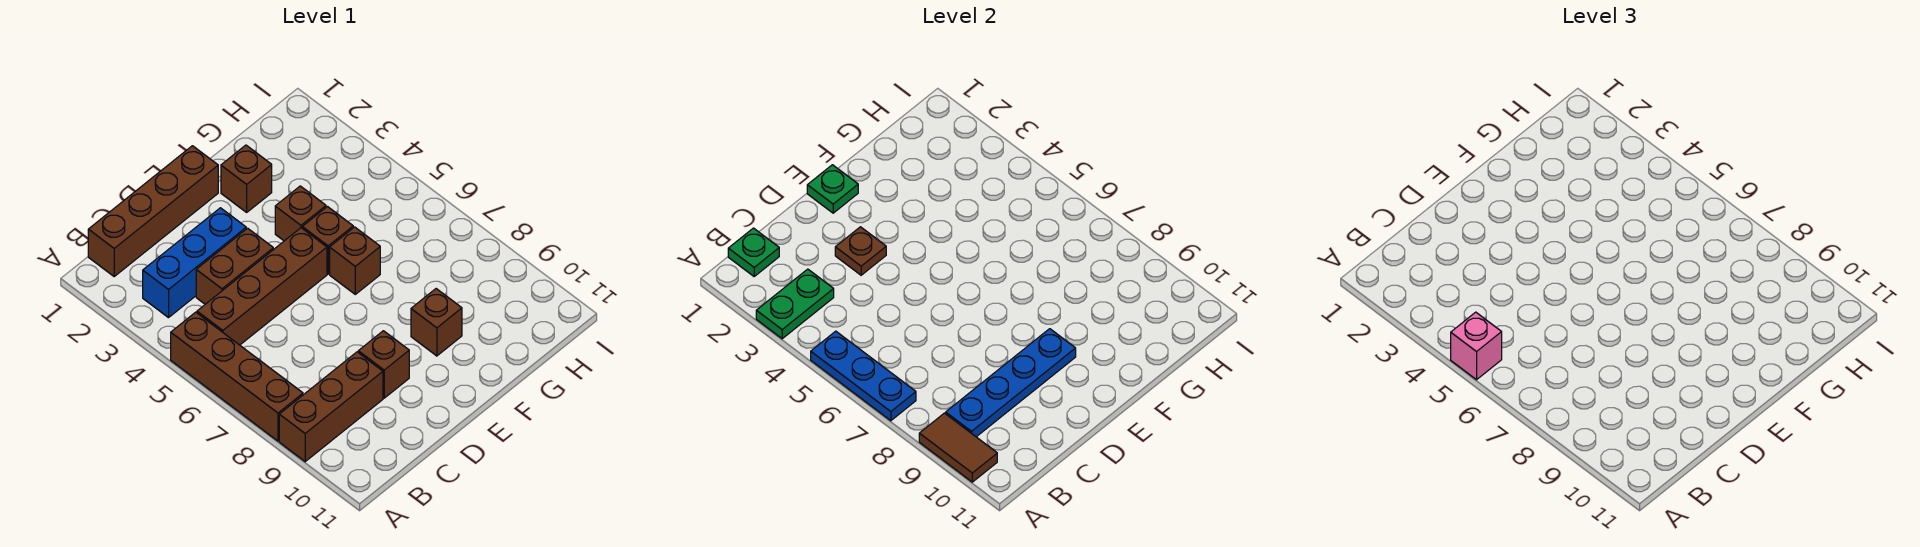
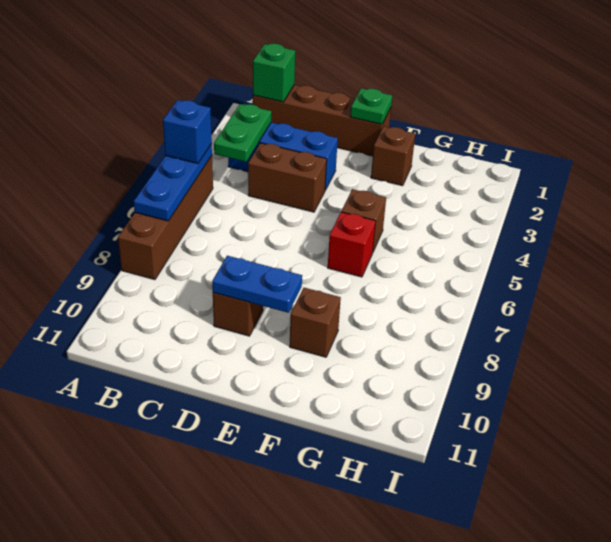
green 1x2 plate [756,269,834,339] -> green 1x2 plate turned to [214,104,271,162]
pink 1x1 brick [1451,312,1502,380] -> blue 1x1 brick [163,100,212,163]
brown 1x3 brick [279,352,383,462] -> none
brown 1x2 tile [919,413,997,482] -> none
green 1x1 plate [728,228,779,276] -> green 1x1 brick [253,44,295,102]
brown 1x4 brick [197,228,327,345] -> none
blue 1x4 plate [946,329,1076,437] -> blue 1x2 plate [212,256,302,313]
brown 1x1 plate [835,227,886,275] -> none
brown 1x1 brick [275,186,326,241] -> none
brown 1x1 brick [330,227,380,294] -> red 1x1 brick [328,212,376,277]

